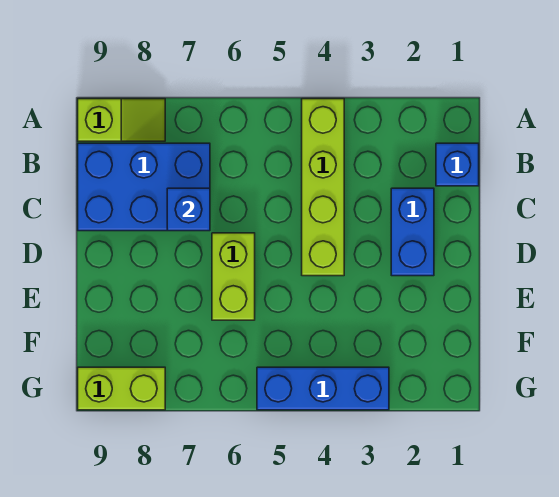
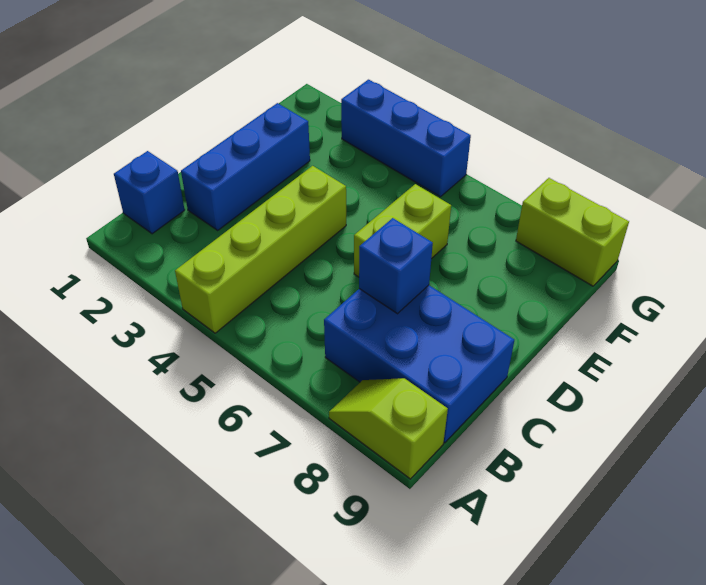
blue 1x2 brick [391,188,434,276] -> blue 1x3 brick [181,103,310,230]

